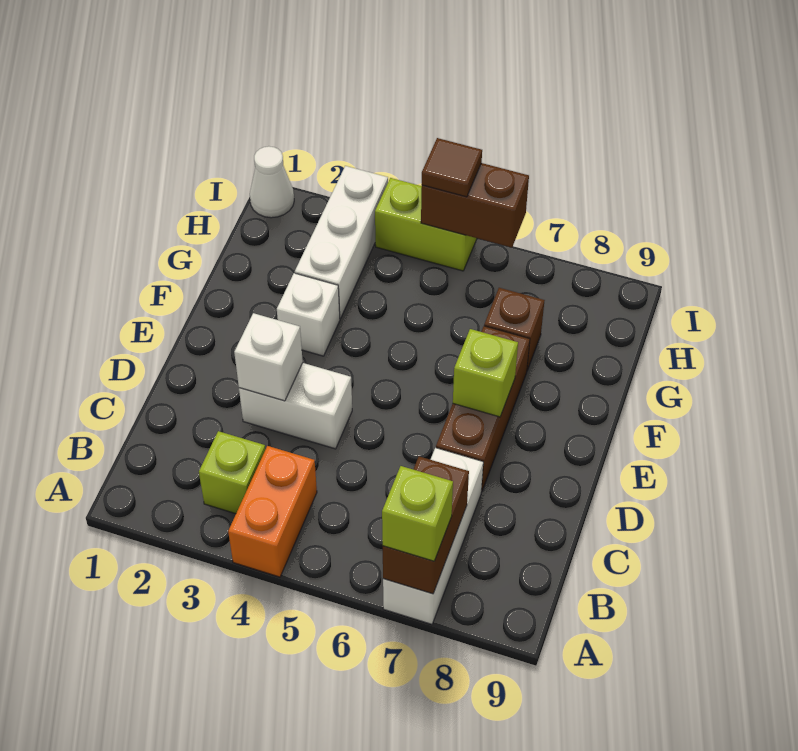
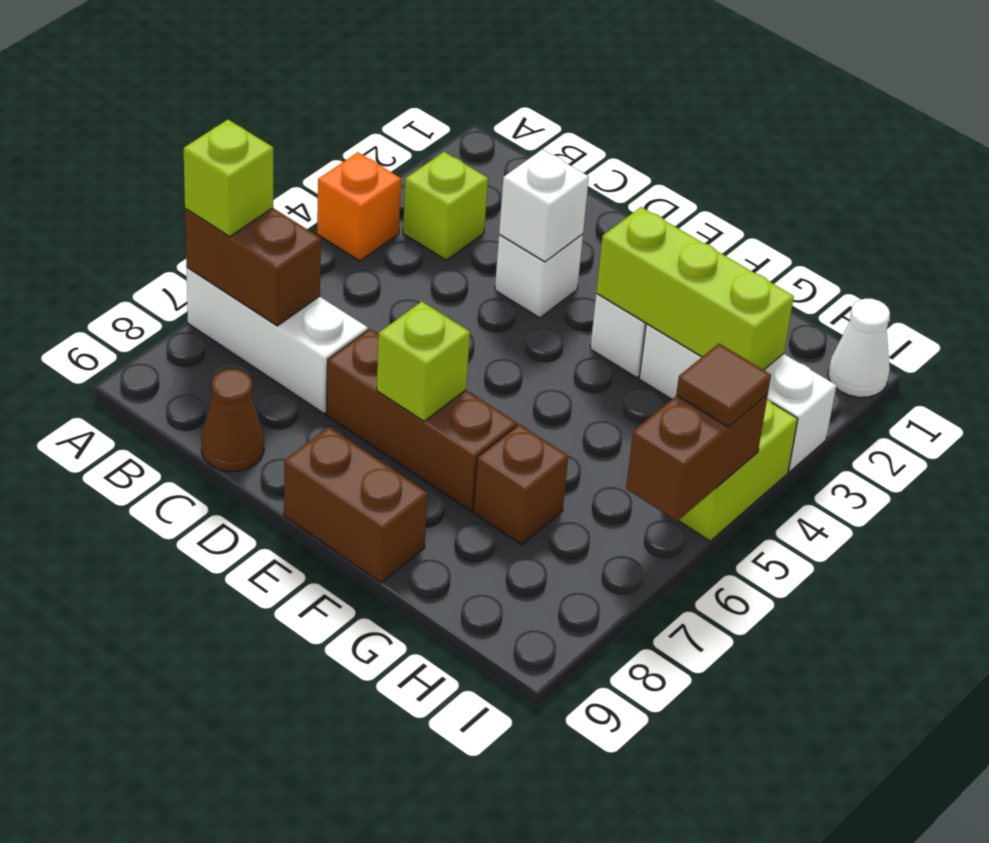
orange 1x2 brick [228,446,317,577] -> orange 1x1 brick [317,152,401,261]
none -> brown 1x1 cone [201,369,264,472]
white 1x2 brick [239,363,352,449] -> white 1x1 brick [495,234,583,318]
none -> brown 1x2 brick [284,427,428,583]
none -> lime 1x3 brick [596,207,794,370]

